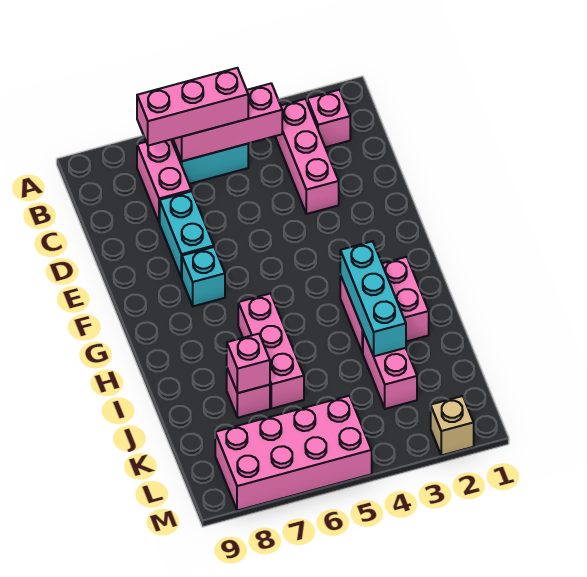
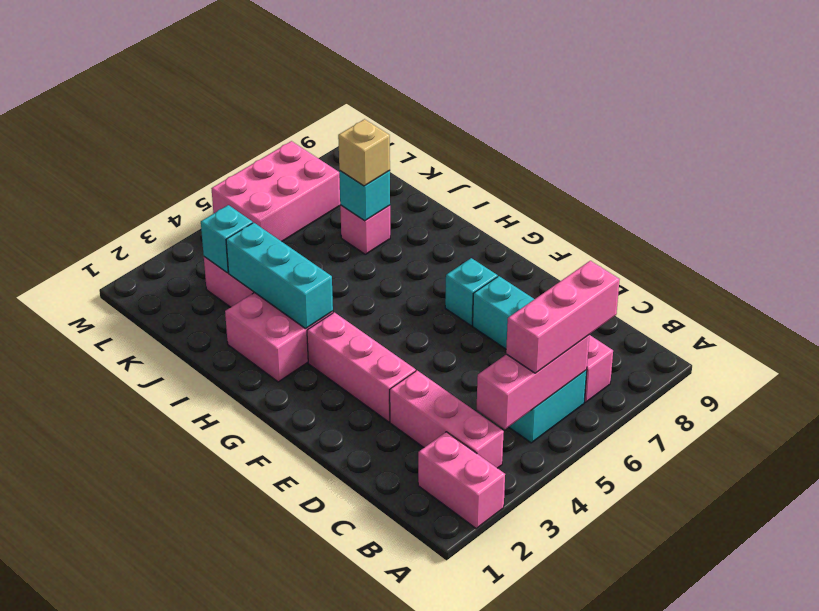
pink 1x1 brick [307,90,350,147] -> pink 1x2 brick [418,432,505,528]
pink 1x3 brick [238,293,304,408] -> pink 1x3 brick moved to [307,312,416,422]
pink 1x1 brick [227,334,270,393] -> cyan 1x1 brick [339,171,390,221]
none -> cyan 1x1 brick [201,205,253,273]
pink 2x4 brick [215,396,372,511] -> pink 2x3 brick [211,141,340,241]
tan 1x1 brick [430,396,474,455] -> tan 1x1 brick moved to [338,119,390,186]

